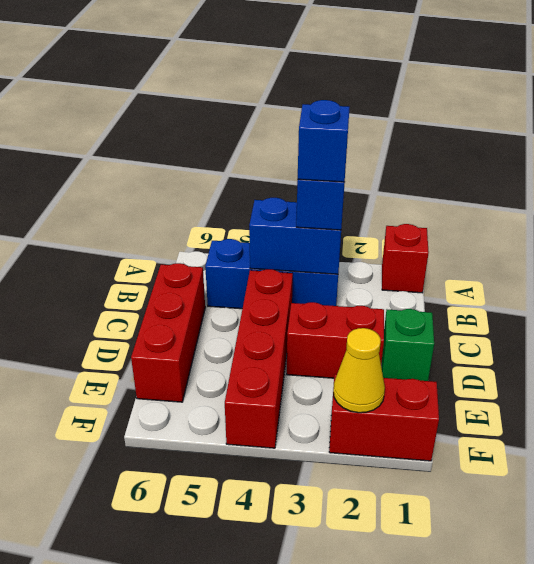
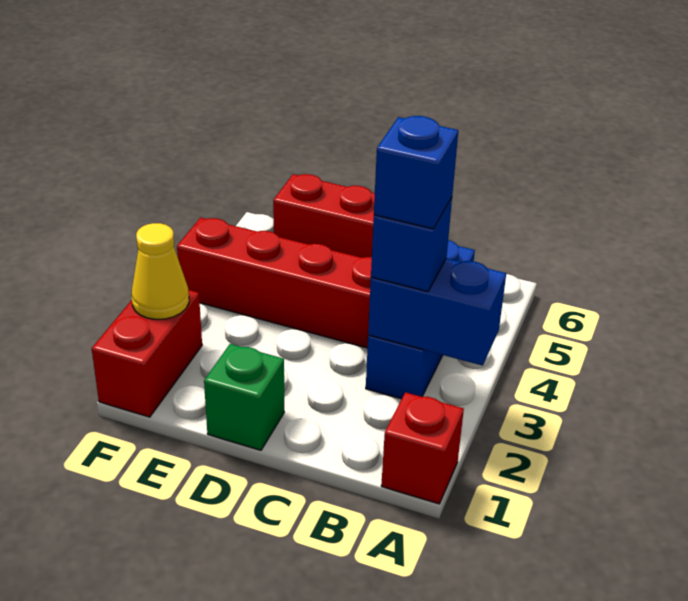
blue 1x2 brick [249,198,341,274] -> blue 1x2 brick turned to [368,258,506,366]
red 1x2 brick [287,302,384,378] -> none

